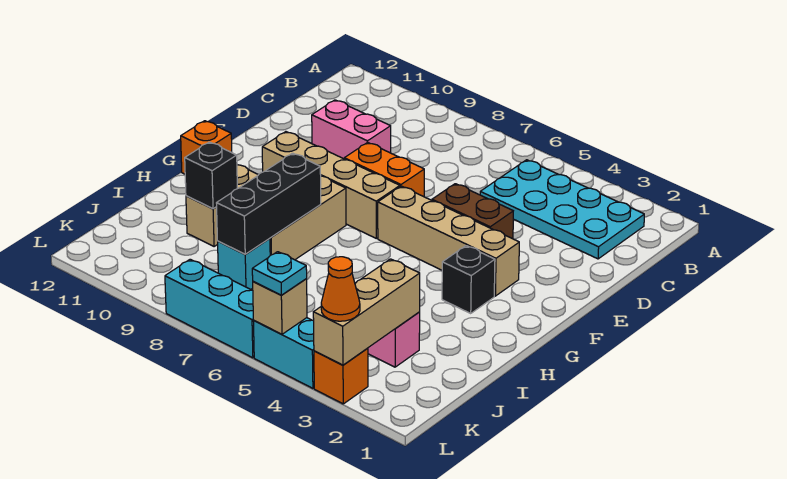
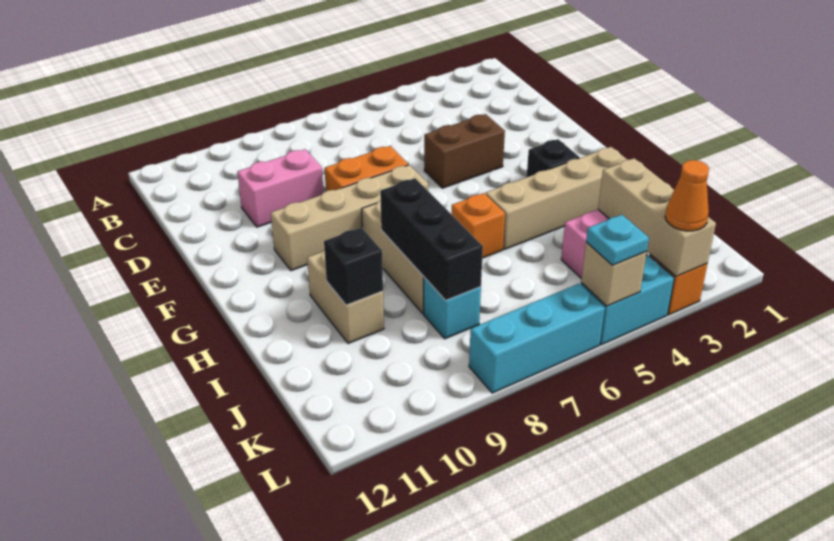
cyan 2x4 plate [480,160,644,259] -> none
tan 1x4 brick [378,186,519,296] -> tan 1x4 brick moved to [486,147,627,249]
orange 1x1 brick [181,121,232,174] -> orange 1x1 brick moved to [452,193,505,258]

